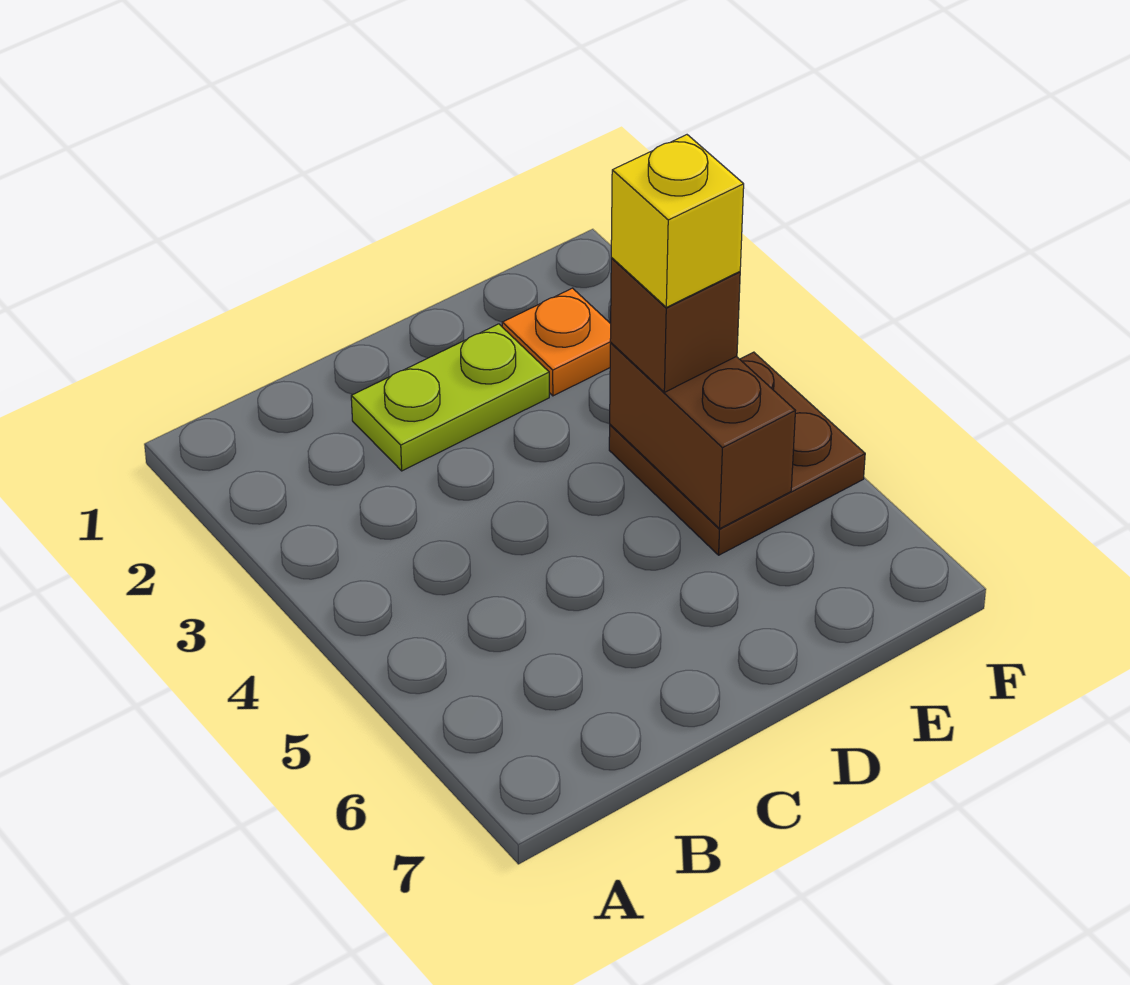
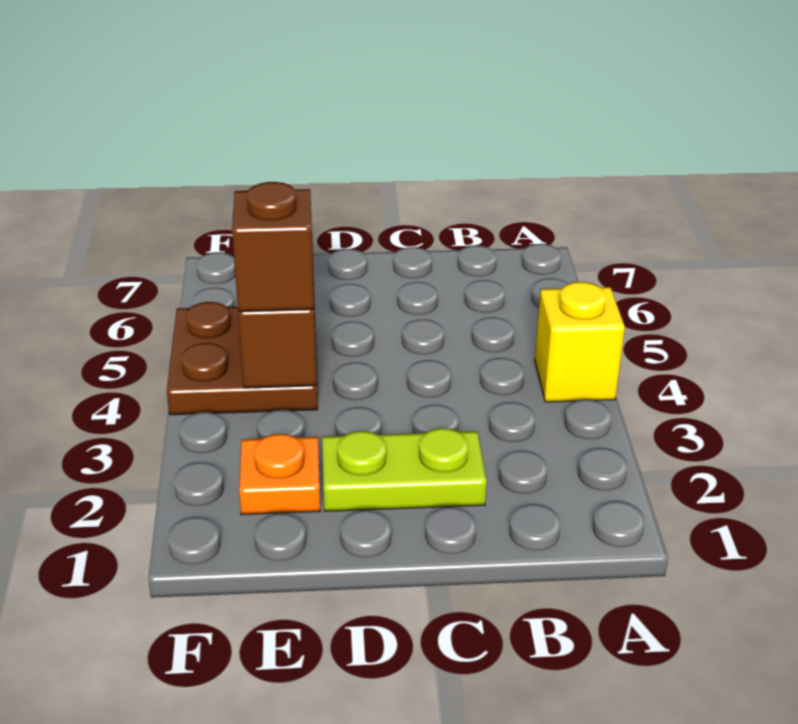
yellow 1x1 brick [611,135,744,307] -> yellow 1x1 brick moved to [535,282,625,402]

